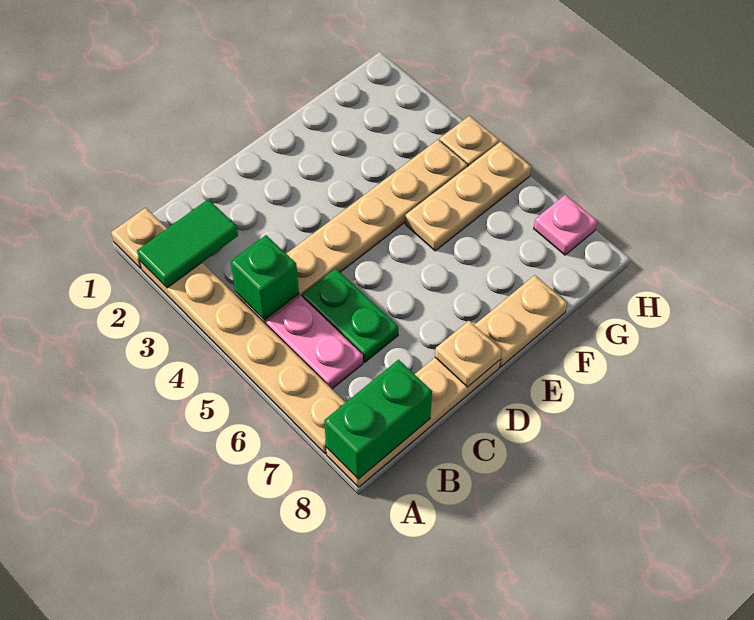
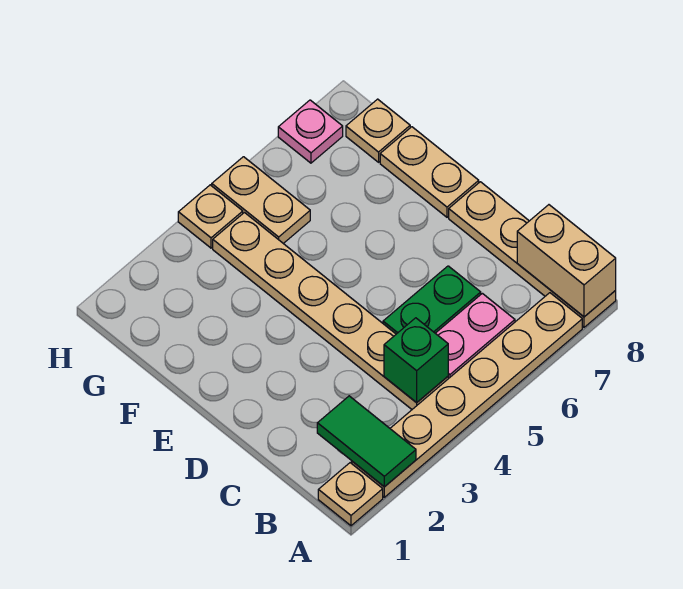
green 1x2 brick [324,360,432,479] -> tan 1x2 brick [517,205,616,317]
tan 1x1 plate [435,321,502,387] -> tan 1x1 plate moved to [346,99,410,162]
tan 1x3 plate [405,141,531,251] -> tan 1x2 plate [212,157,310,243]

